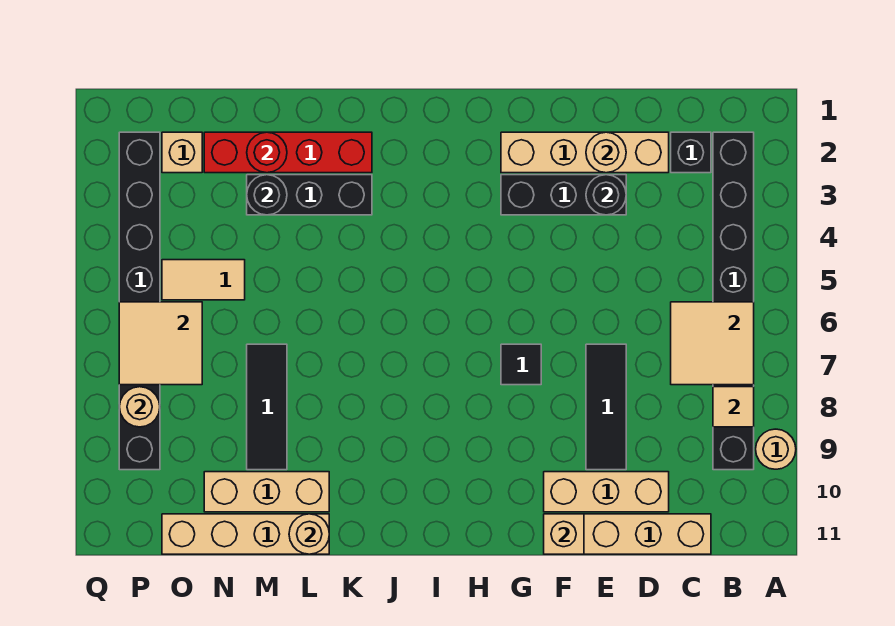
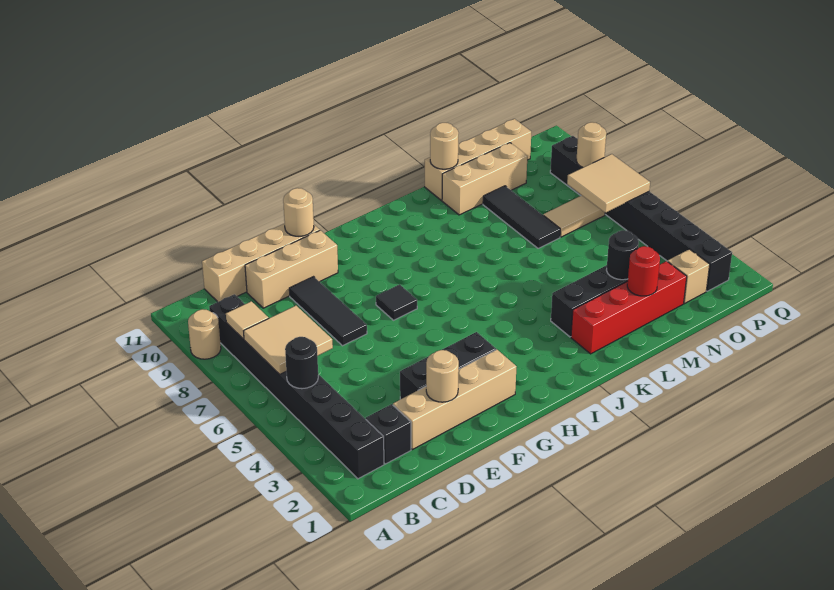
black 1x1 round brick [586,175,626,215] -> black 1x1 round brick moved to [285,337,318,389]
tan 1x1 brick [544,514,584,554] -> tan 1x1 round brick [283,188,314,236]
tan 1x2 tile [162,260,245,300] -> tan 1x2 tile moved to [543,196,605,237]

